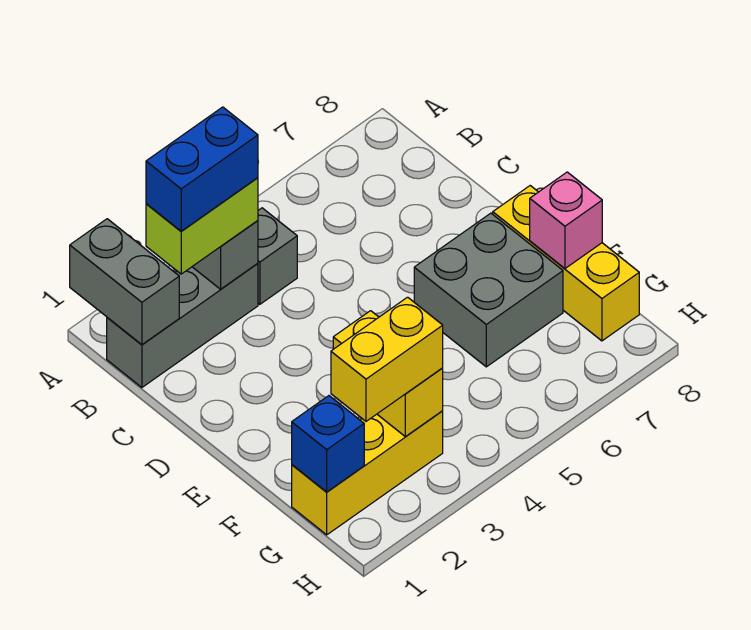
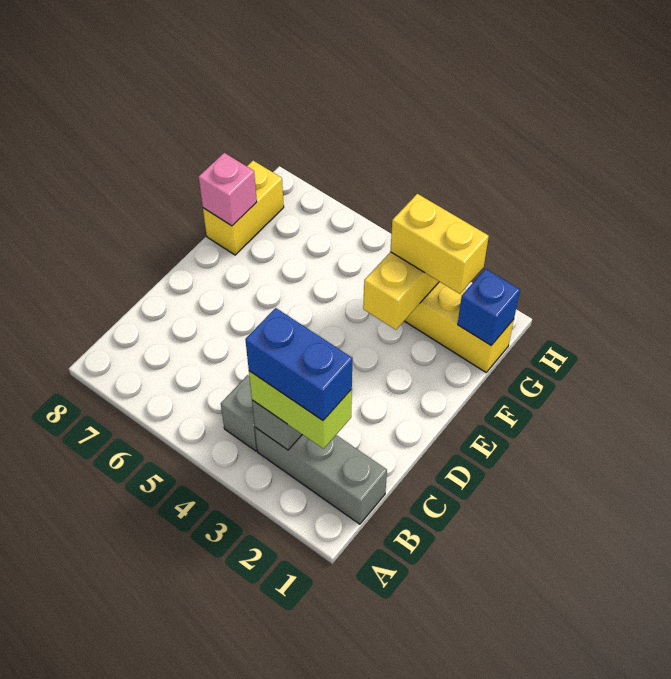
grey 1x2 brick [70,219,179,345] -> none
grey 2x2 brick [414,213,563,367] -> none
yellow 1x3 brick [493,186,639,341] -> yellow 1x2 brick [203,161,284,255]

